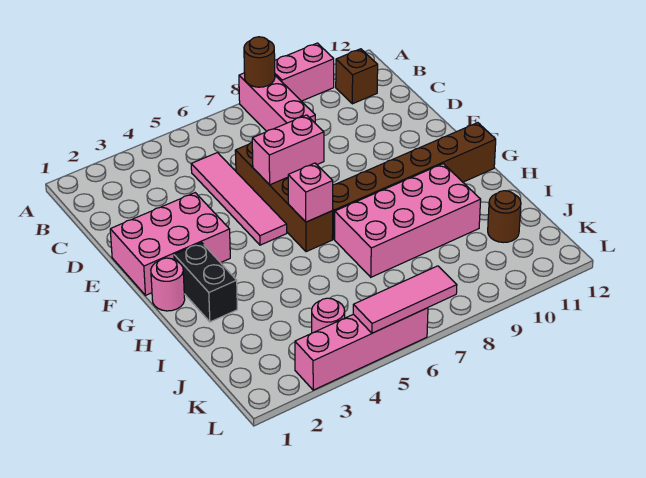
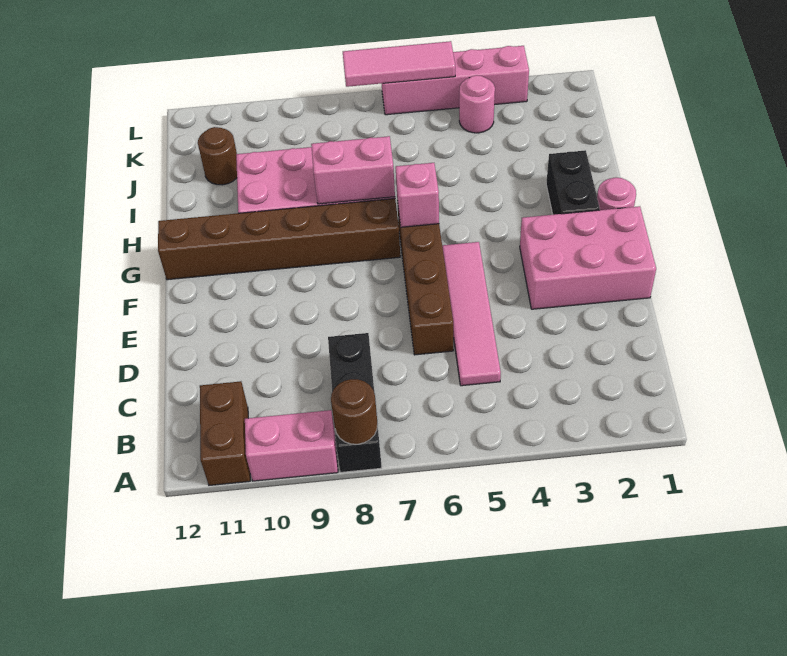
pink 1x3 brick [239,73,315,131] -> black 1x3 brick [328,333,382,472]
brown 1x1 brick [336,49,378,104] -> brown 1x2 brick [200,381,250,485]
pink 1x2 brick [252,115,324,185] -> pink 1x2 brick moved to [311,136,395,204]

